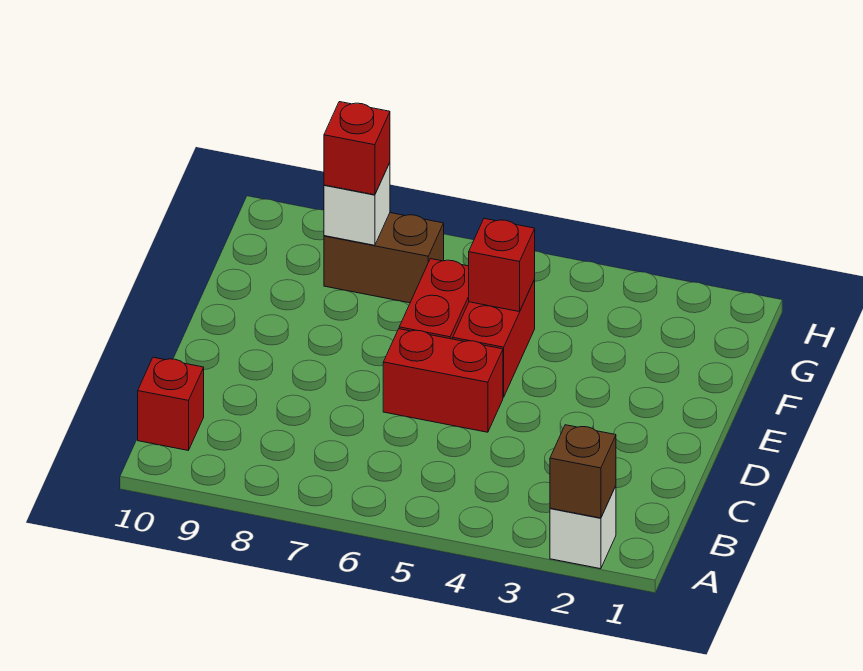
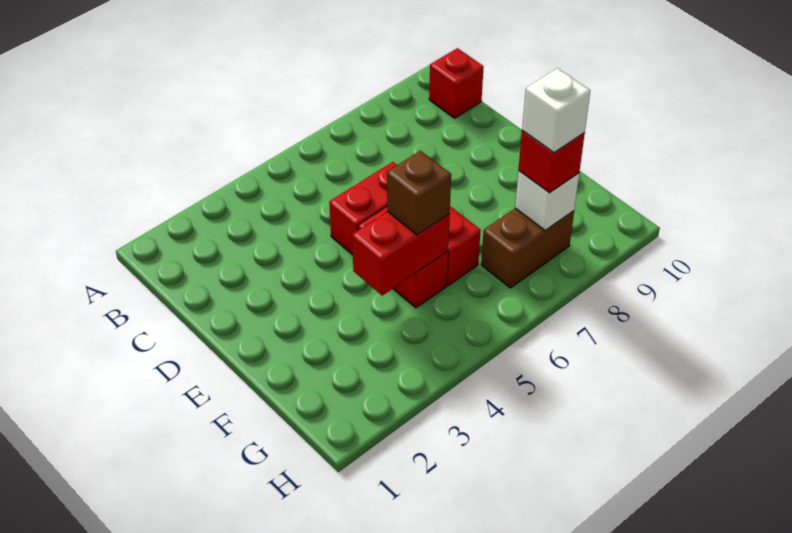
white 1x1 brick [550,486,616,569] -> white 1x1 brick moved to [522,68,590,153]
brown 1x1 brick [550,425,616,518] -> brown 1x1 brick moved to [387,151,451,235]
red 1x1 brick [469,218,535,312] -> red 1x2 brick [352,211,450,295]

